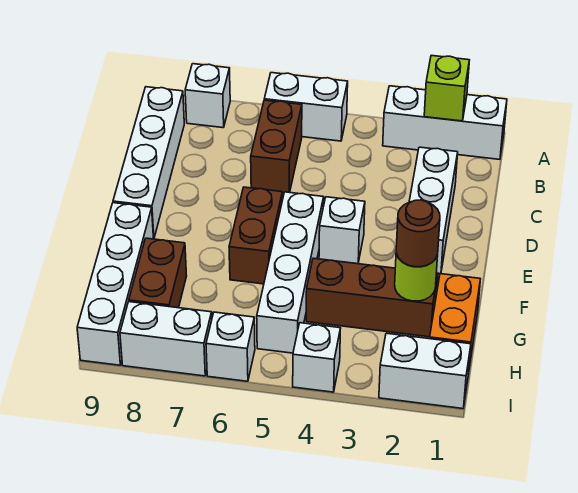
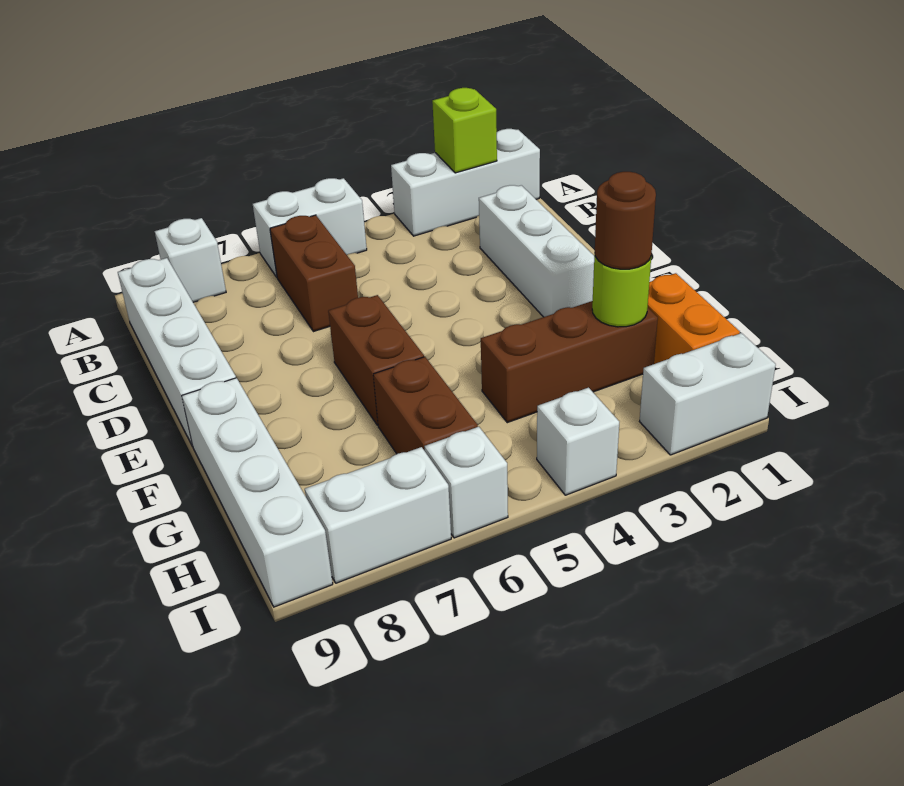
white 1x1 brick [319,197,365,264] -> none
white 1x4 brick [257,192,324,353] -> none
brown 1x2 brick [129,238,187,308] -> brown 1x2 brick moved to [373,357,478,454]

